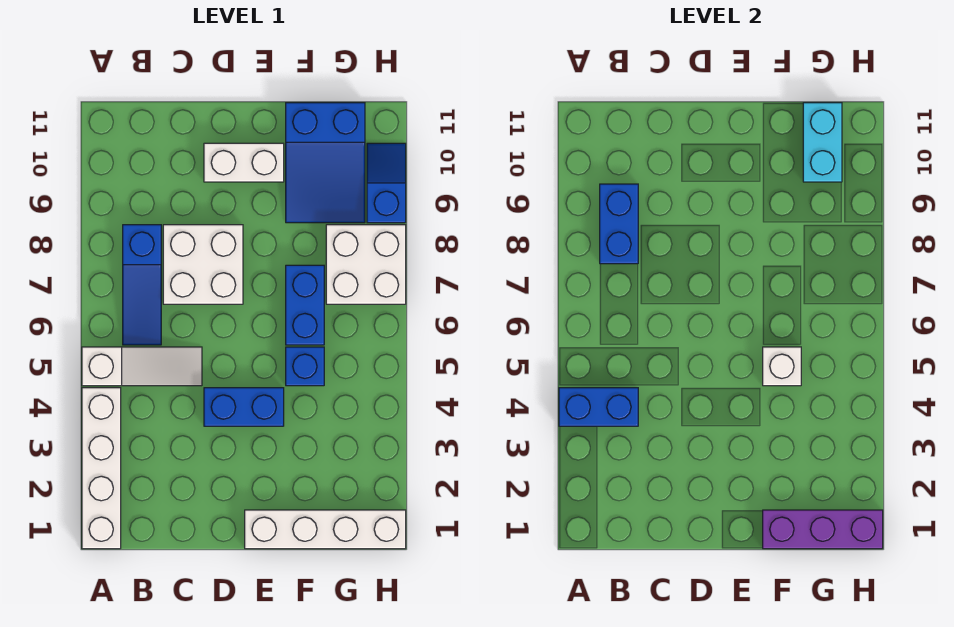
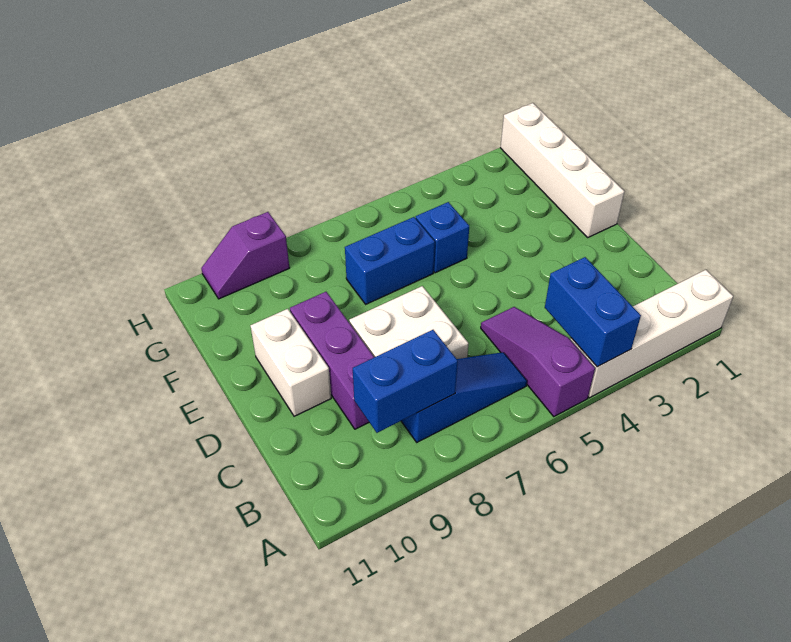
white 1x3 slope [82,347,202,386] -> purple 1x3 slope [481,307,595,417]
blue 1x2 brick [204,388,284,426] -> none
purple 1x3 brick [763,510,883,549] -> purple 1x3 brick moved to [290,292,374,429]
white 1x1 brick [763,347,801,386] -> none
blue 2x3 slope [286,103,365,223] -> none
white 2x2 brick [326,225,406,304] -> none
cyan 1x2 brick [803,103,842,182] -> none
blue 1x2 slope [367,143,406,223] -> purple 1x2 slope [201,212,290,299]

